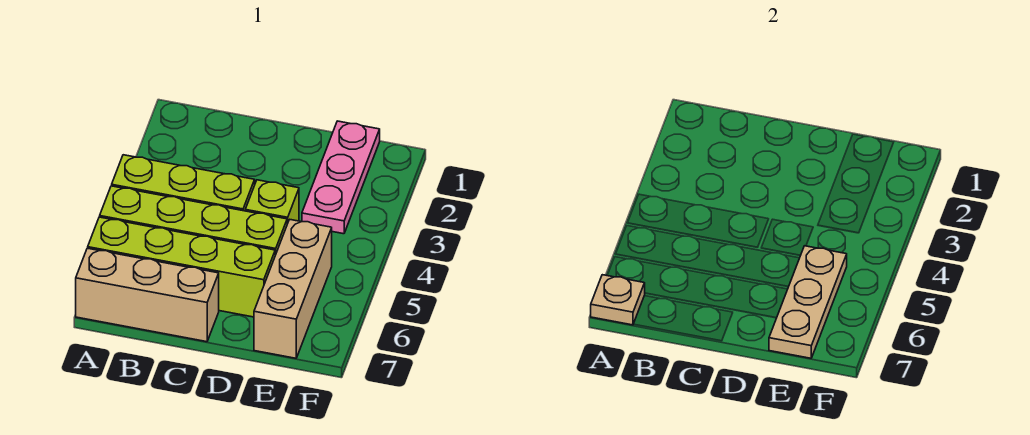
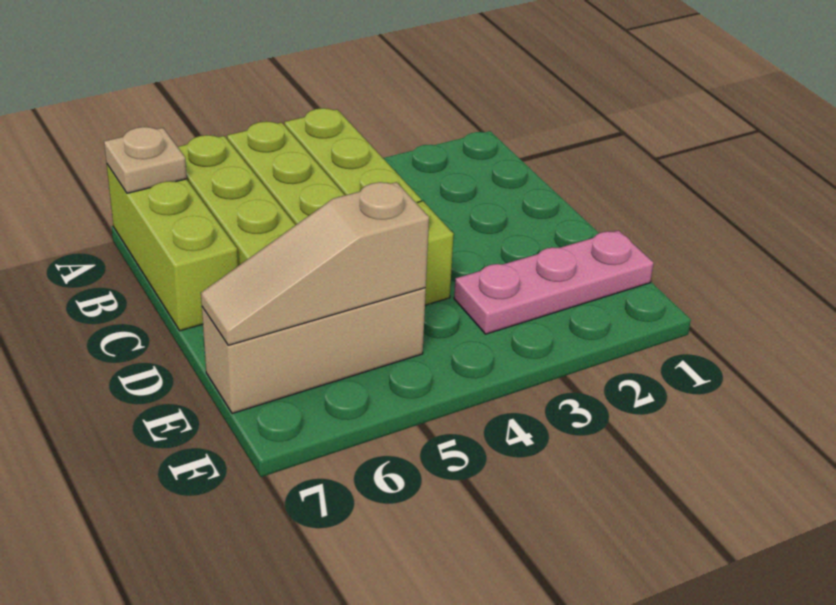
tan 1x3 brick [76,248,219,342] -> lime 1x3 brick [107,164,238,331]
tan 1x3 plate [769,246,847,358] -> tan 1x3 slope [201,182,429,345]

